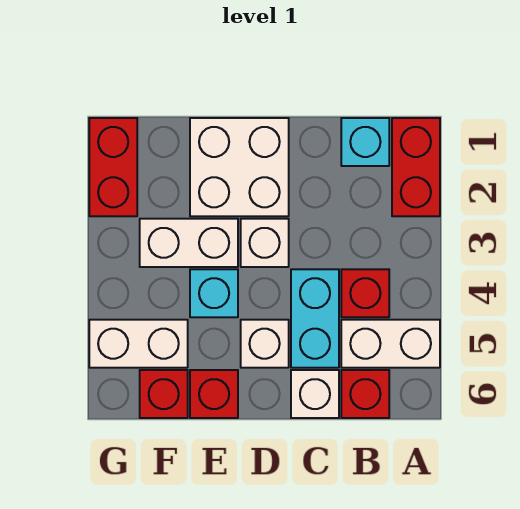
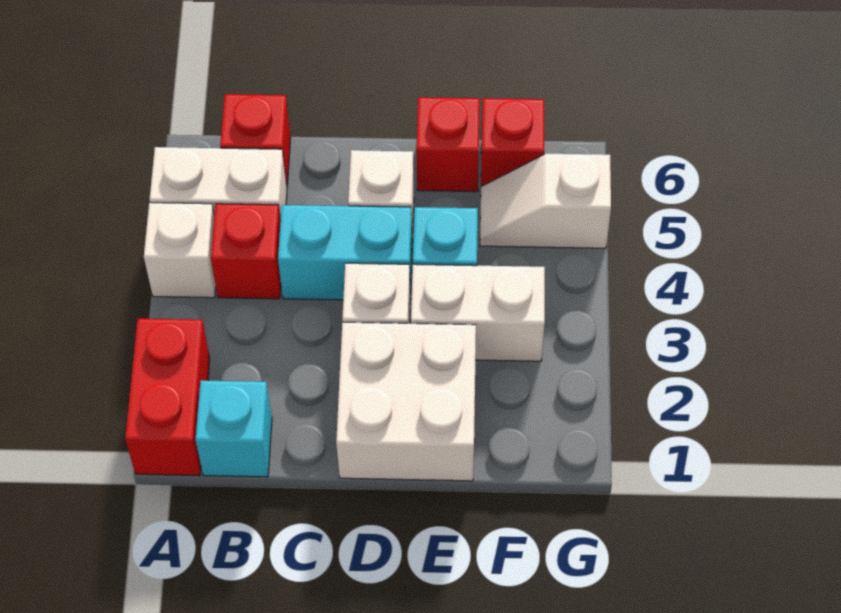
cyan 1x2 brick [291,269,339,368] -> cyan 1x2 brick turned to [278,205,412,301]
white 1x1 brick [291,370,339,418] -> white 1x1 brick moved to [144,203,216,298]
white 1x2 brick [89,320,188,368] -> white 1x2 slope [480,154,611,248]
red 1x2 brick [89,118,137,216] -> none

